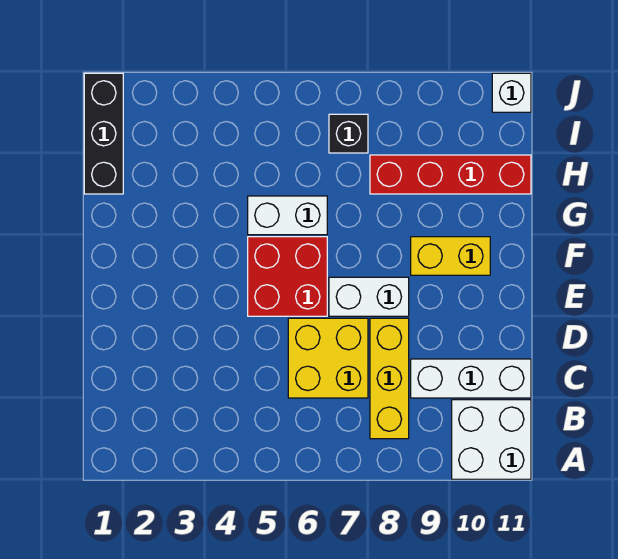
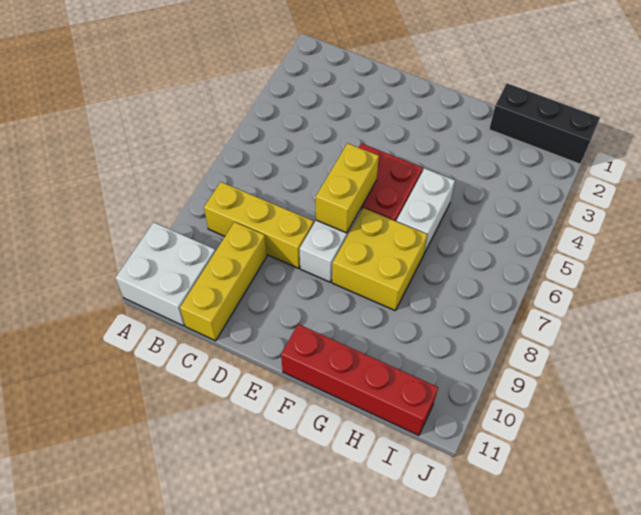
yellow 2x2 brick [288,318,368,398] -> yellow 2x2 brick moved to [332,208,427,311]
white 1x3 brick [411,359,531,398] -> yellow 1x3 brick [180,222,267,341]
yellow 1x2 brick [411,237,490,275] -> yellow 1x2 brick moved to [316,143,379,233]
red 1x4 brick [370,155,531,194] -> red 1x4 brick turned to [281,324,438,435]
black 1x1 brick [329,114,368,153] -> none
white 1x1 brick [492,73,531,112] -> none

